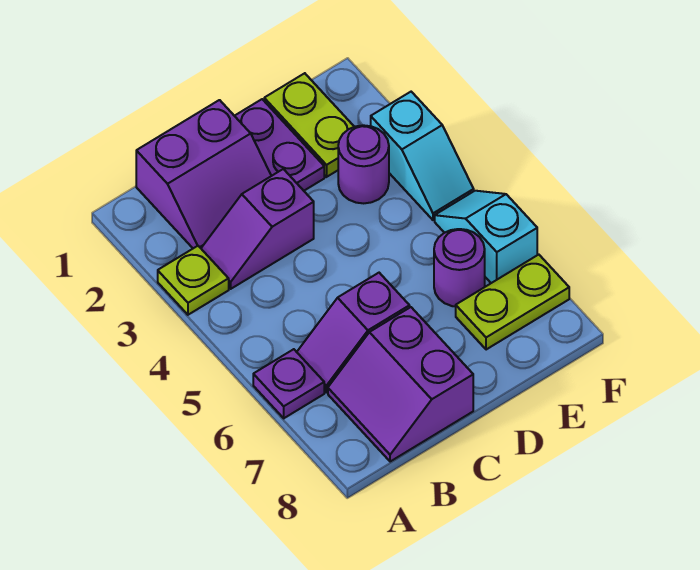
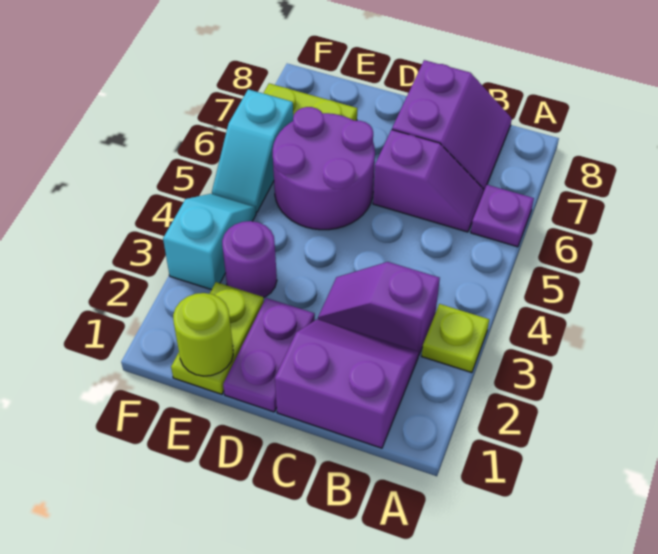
purple 1x2 slope [201,169,314,289] -> purple 1x2 slope turned to [318,262,440,356]
none -> lime 1x1 round brick [173,293,233,376]
purple 1x1 round brick [434,229,485,307] -> purple 2x2 round brick [273,107,375,230]

